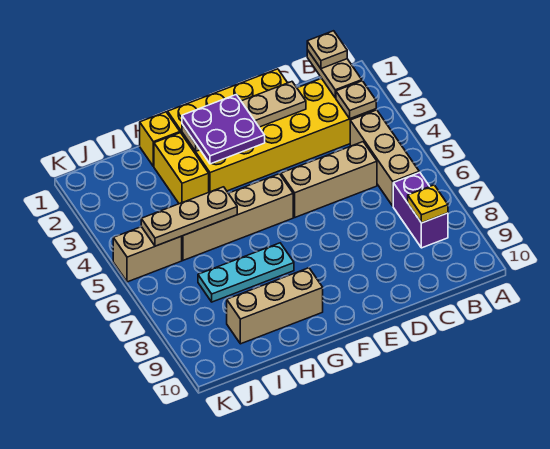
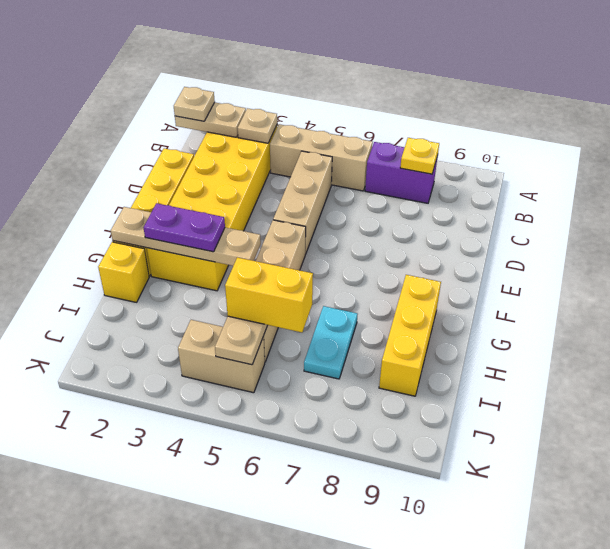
tan 1x4 plate [182,82,306,151] -> tan 1x4 plate turned to [111,207,261,266]
purple 2x2 plate [182,94,265,164] -> purple 1x2 plate [143,203,225,252]
cyan 1x3 plate [198,243,294,302] -> cyan 1x2 plate [304,306,357,379]
tan 1x3 brick [227,268,323,344] -> yellow 1x3 brick [379,275,441,396]
yellow 1x2 brick [154,133,209,204] -> yellow 1x2 brick moved to [225,257,313,332]
tan 1x2 brick [113,227,182,282] -> tan 1x2 brick turned to [178,320,265,393]

